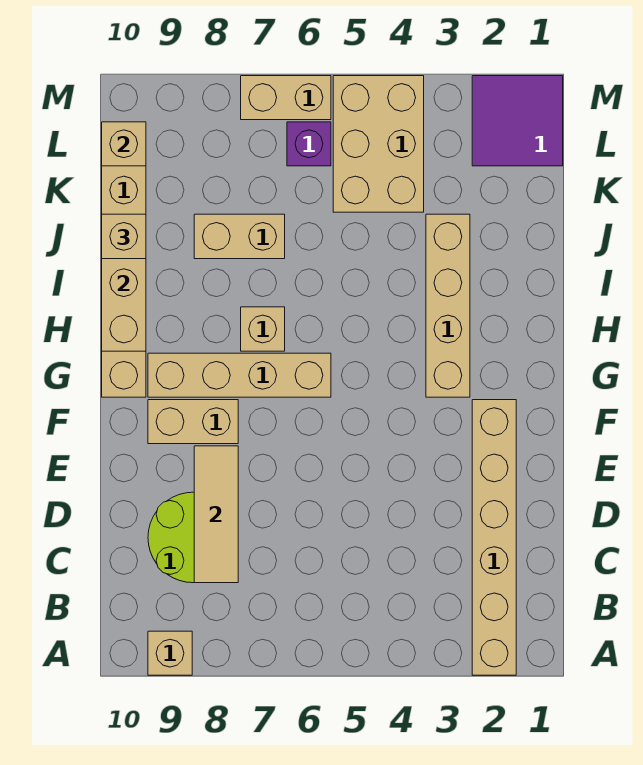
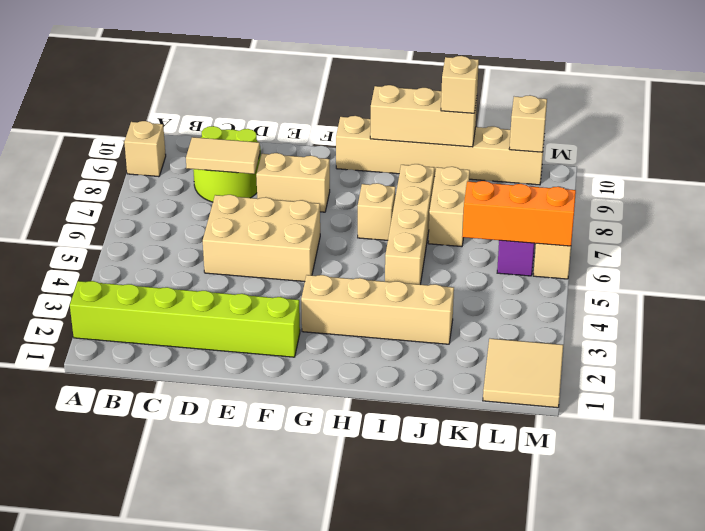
tan 1x6 brick [472,400,516,675] -> lime 1x6 brick [70,281,300,357]
tan 1x3 tile [194,446,238,583] -> tan 1x2 tile [186,137,260,174]
tan 1x2 brick [148,400,238,444] -> tan 1x2 brick turned to [256,153,330,212]
tan 1x4 brick [148,353,331,397] -> tan 1x4 brick moved to [385,164,434,285]
tan 2x3 brick [333,76,424,212] -> tan 2x3 brick moved to [203,195,320,282]
none -> orange 1x3 brick [462,181,576,246]
purple 2x2 tile [472,76,563,166] -> tan 2x2 tile [483,339,563,408]

